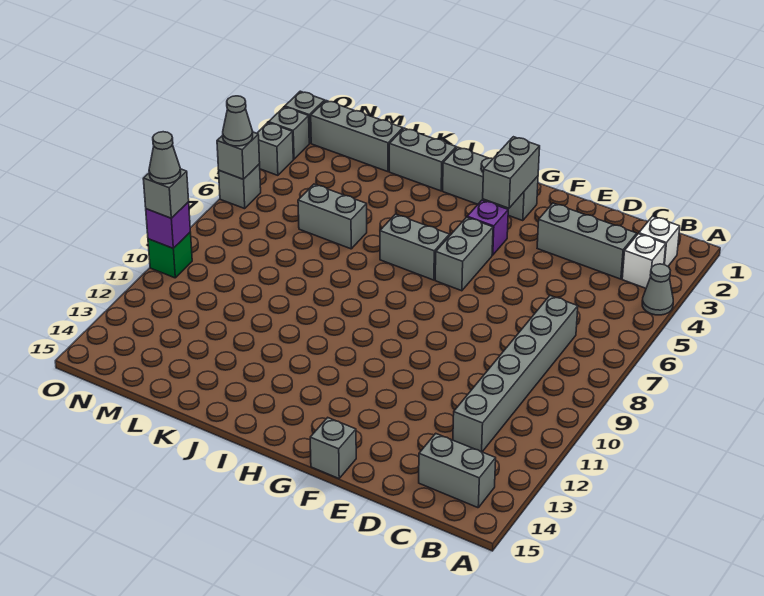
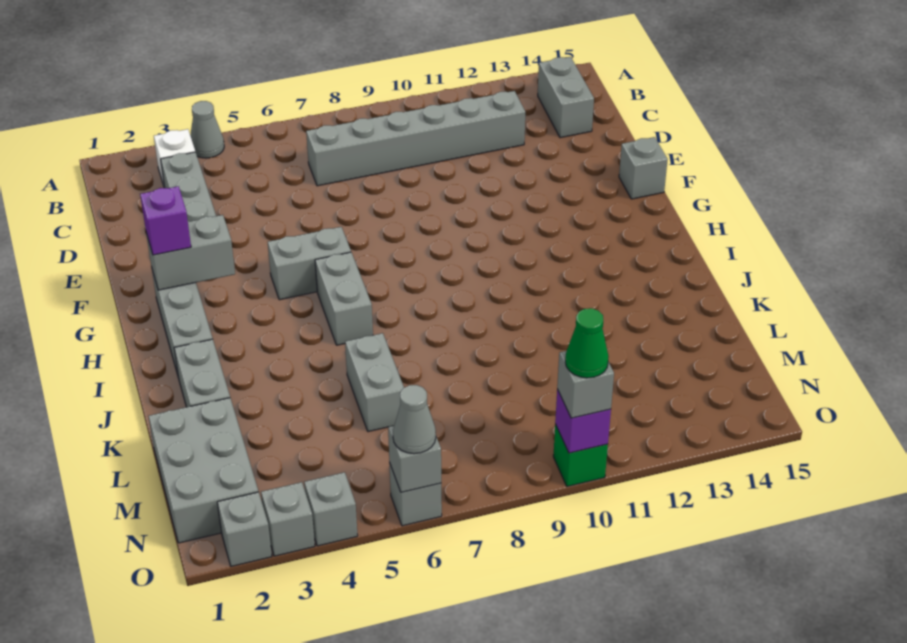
white 1x1 brick [639,216,680,266] -> none
purple 1x1 brick [467,200,508,255] -> purple 1x1 brick moved to [140,186,191,255]
grey 1x3 brick [311,101,403,172] -> grey 2x3 brick [149,398,258,543]
grey 1x1 cone [149,132,181,184] -> green 1x1 cone [565,308,609,378]

